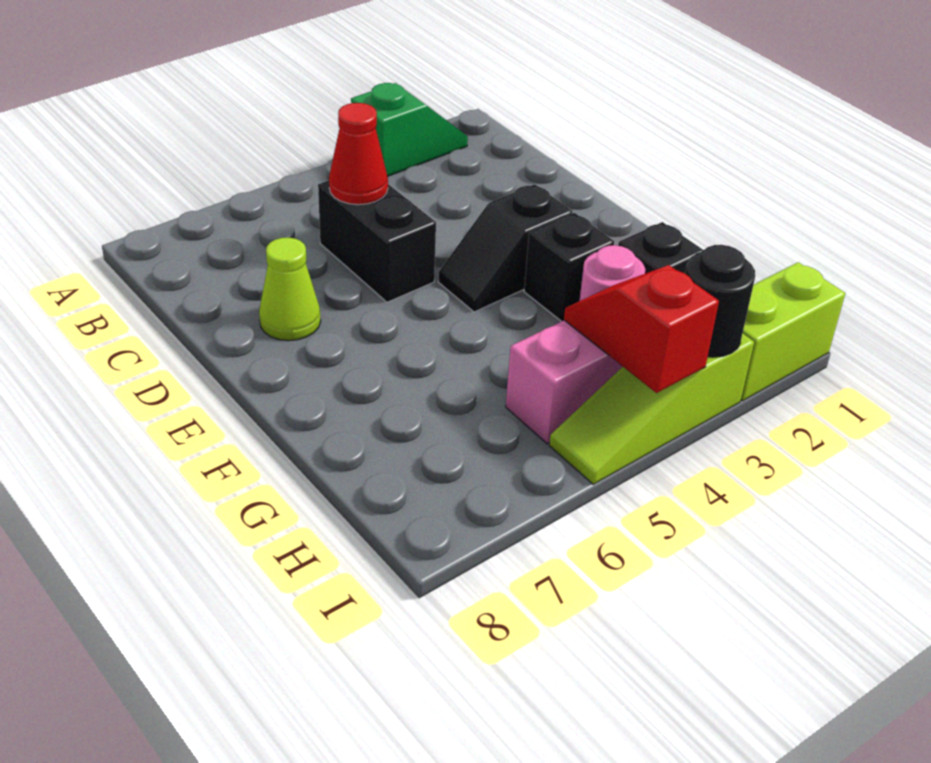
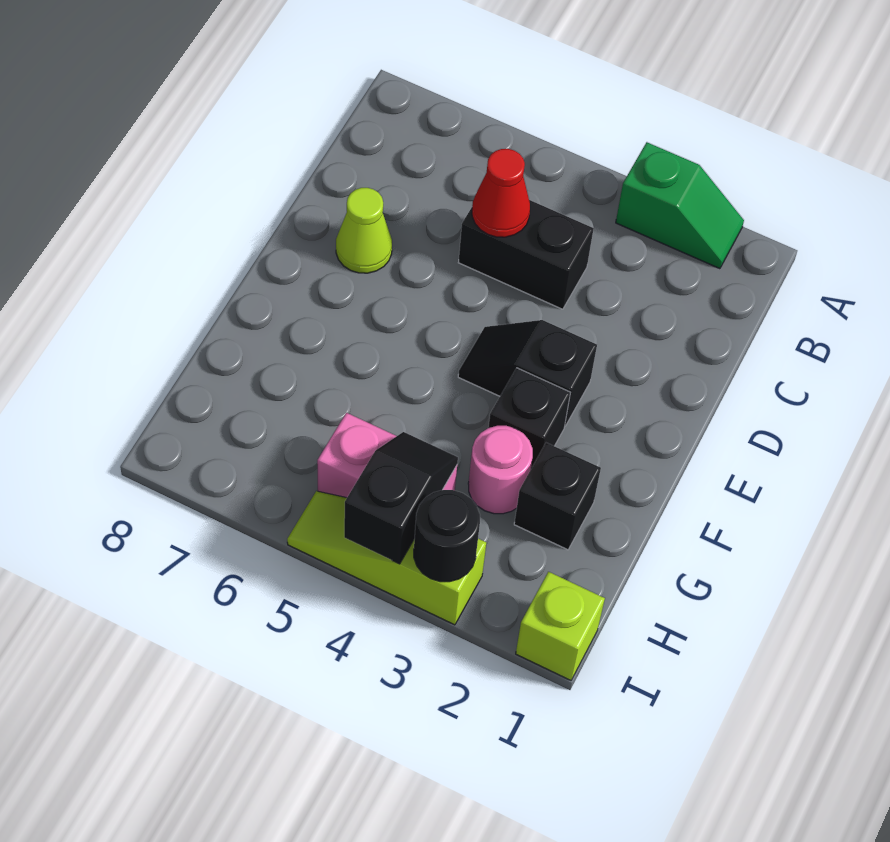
black 1x2 brick [318,180,436,302] -> black 1x2 brick turned to [458,200,594,309]
red 1x2 slope [564,265,719,393] -> black 1x2 slope [344,432,458,564]
lime 1x2 brick [741,262,845,401] -> lime 1x1 brick [516,572,605,680]

